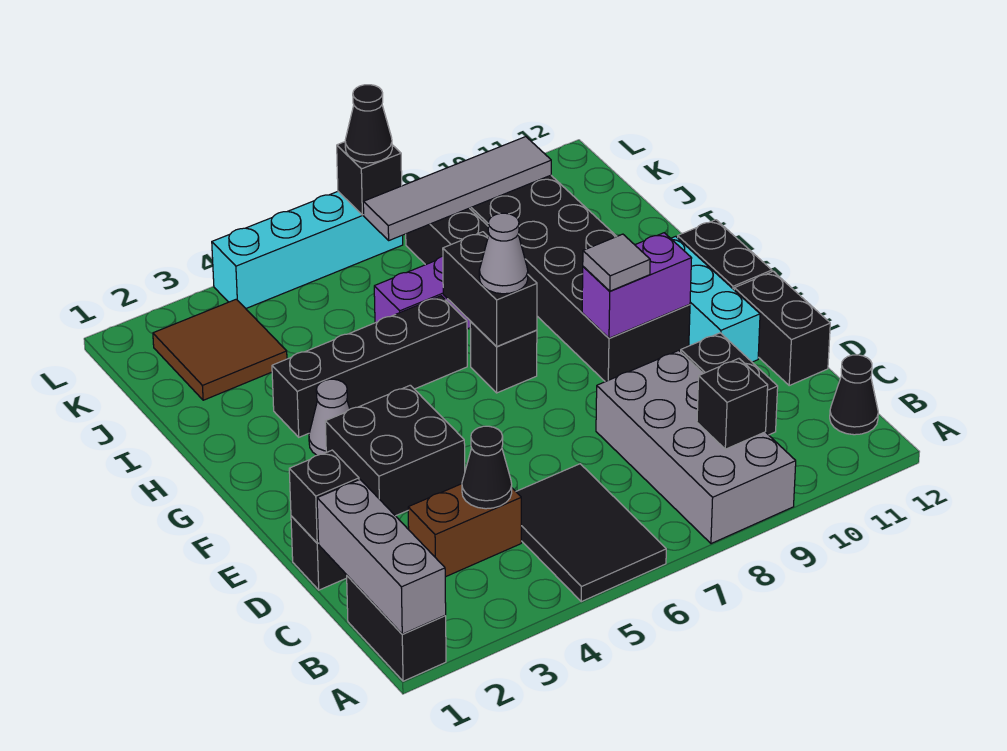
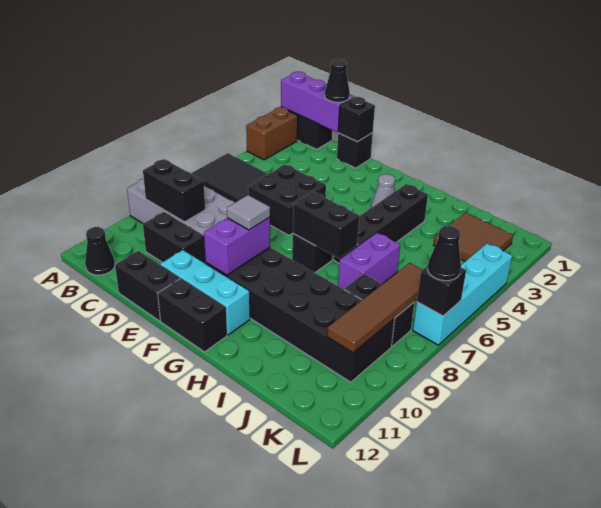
grey 1x3 brick [317,480,446,634] -> purple 1x3 brick [281,72,354,132]
black 1x1 brick [697,359,768,449] -> black 1x2 brick [143,159,205,222]
brown 1x2 brick [408,484,521,577] -> brown 1x2 brick moved to [246,107,298,160]
black 1x1 cone [462,426,512,509] -> black 1x1 cone moved to [325,59,350,102]
black 2x2 brick [325,385,465,516] -> black 2x2 brick moved to [248,164,326,235]
grey 1x1 cone [479,213,528,294] -> none
grey 1x4 tile [363,137,551,240] -> brown 1x4 tile [327,263,422,353]

